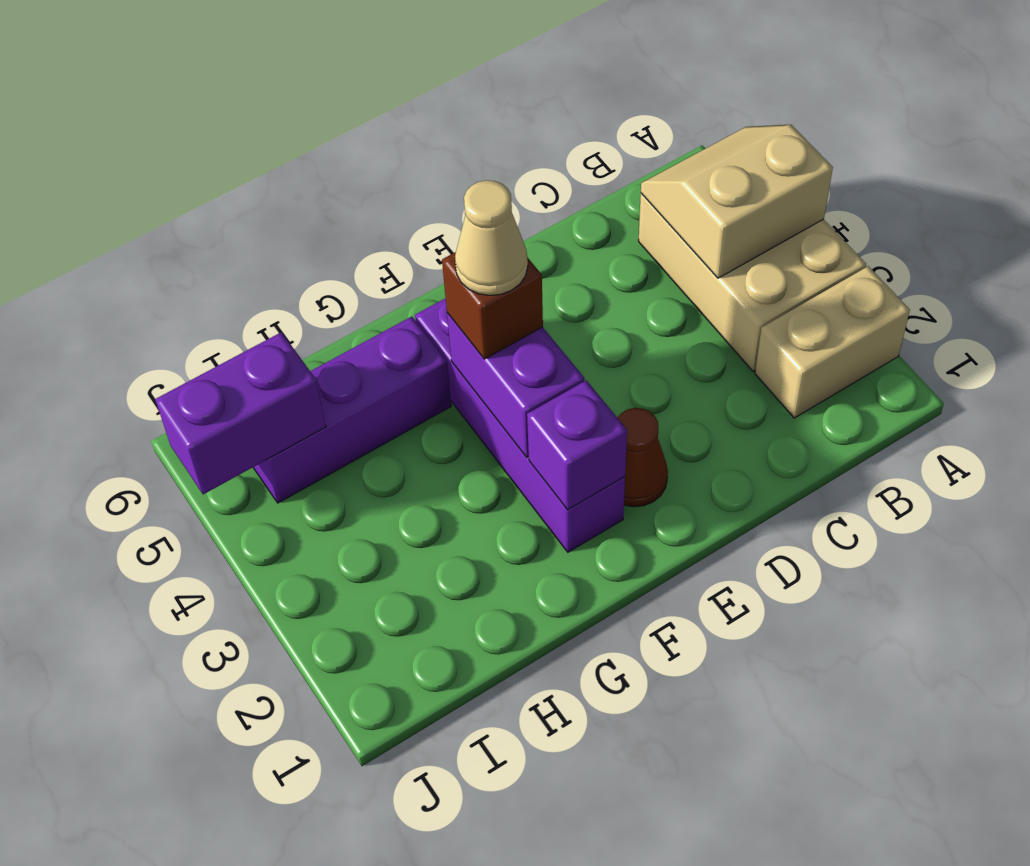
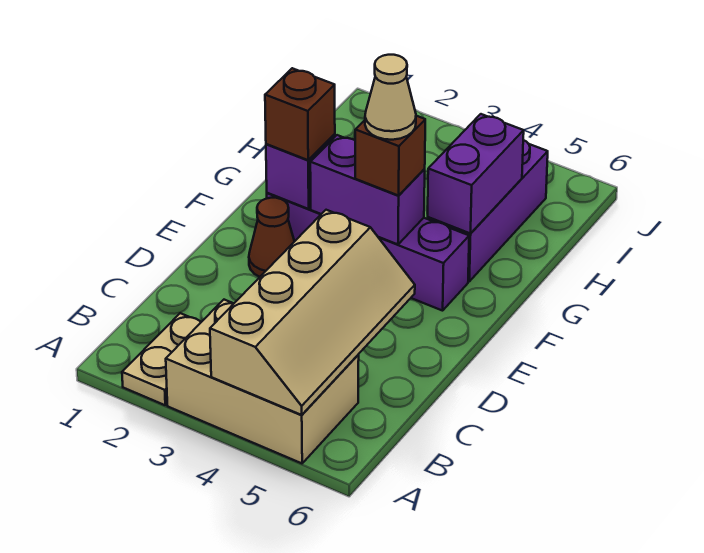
tan 1x2 brick [755,266,910,418] -> tan 1x2 plate [122,313,201,405]
tan 2x2 slope [641,125,833,278] -> tan 2x4 slope [210,210,415,415]
none -> brown 1x1 brick [265,68,335,160]
purple 1x2 brick [155,332,326,494] -> purple 1x2 brick moved to [428,114,524,234]

